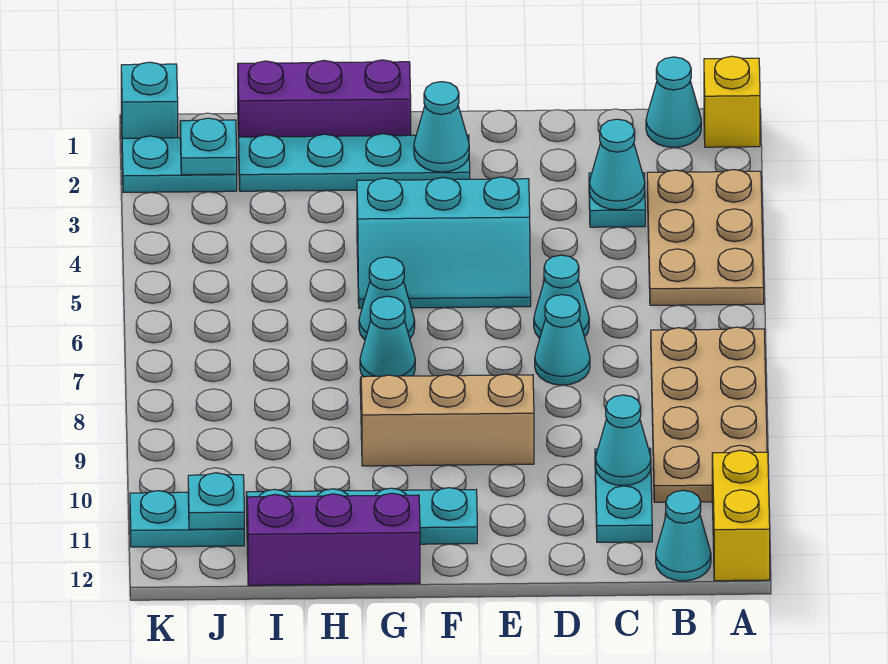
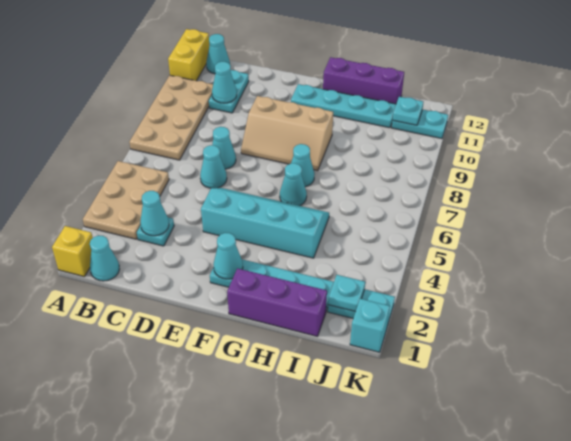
cyan 2x3 slope [357,177,531,308] -> cyan 2x4 slope [201,188,329,258]

